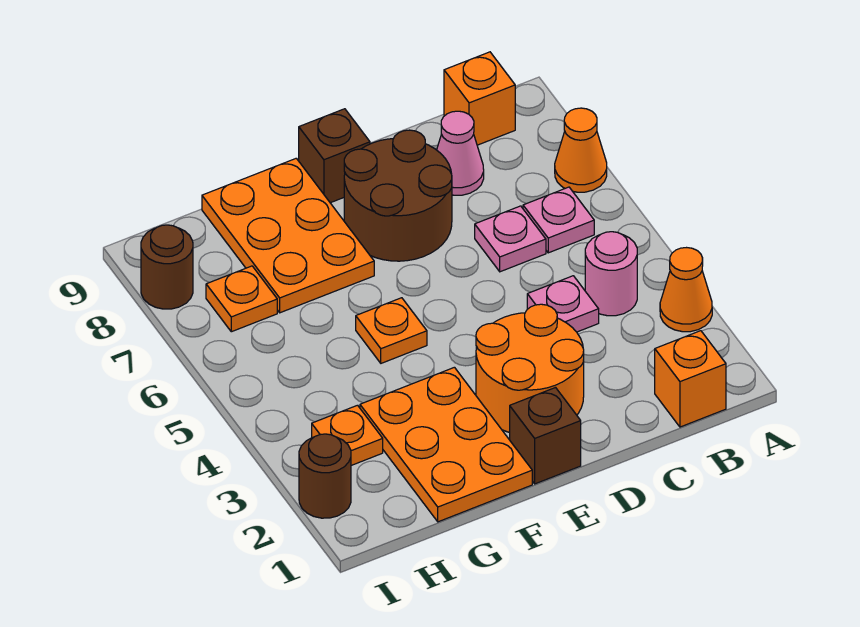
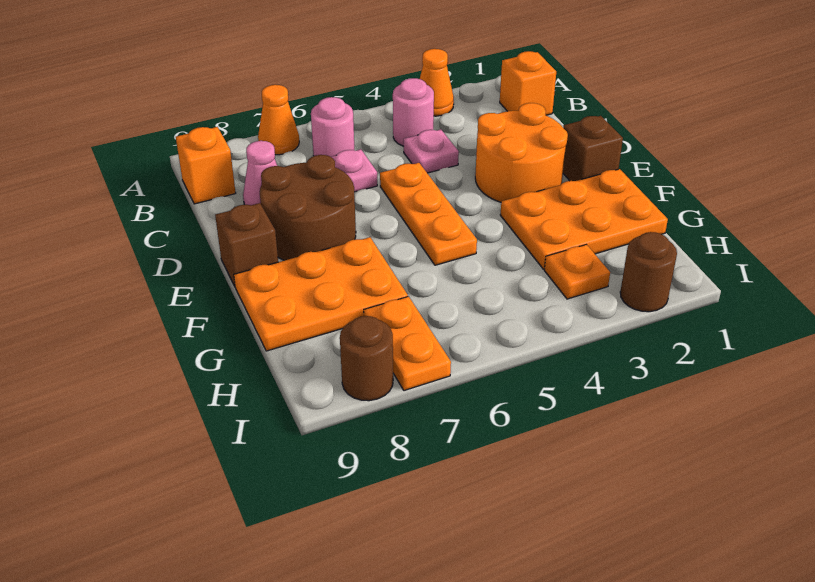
pink 1x1 plate [523,187,594,253] -> pink 1x1 round brick [311,97,354,157]
orange 1x1 plate [356,298,427,363] -> orange 1x3 plate [380,163,477,265]
orange 1x1 plate [206,266,277,332] -> orange 1x2 plate [364,296,451,391]

